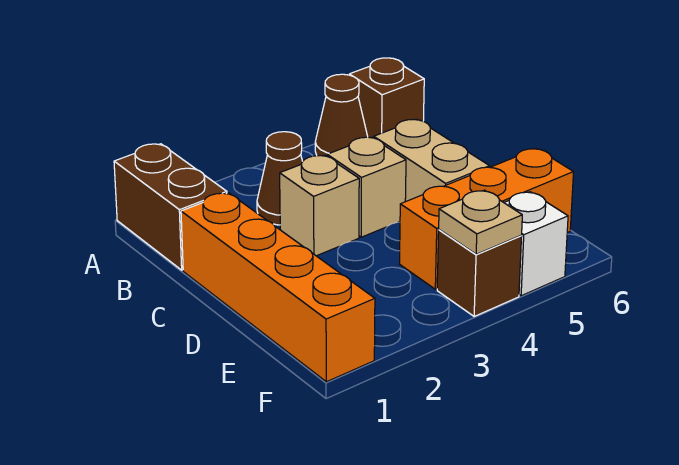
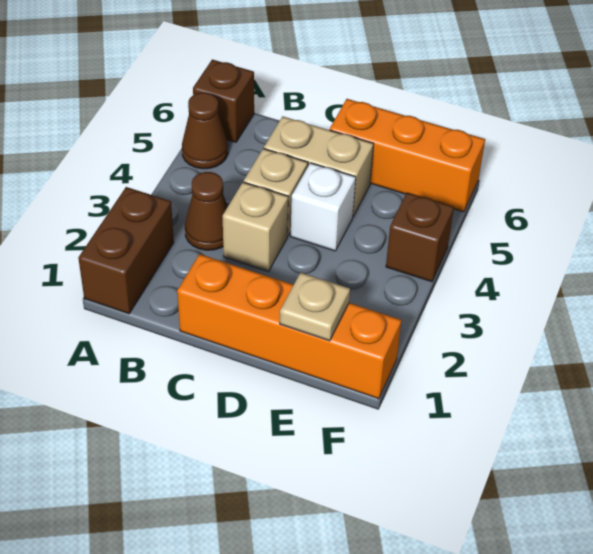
brown 1x2 brick [114,144,227,270] -> brown 1x2 brick turned to [78,187,174,314]
orange 1x3 brick [400,149,574,289] -> orange 1x3 brick turned to [330,99,485,212]
tan 1x1 plate [439,190,522,254] -> tan 1x1 plate moved to [280,273,350,341]
white 1x1 brick [504,192,568,296] -> white 1x1 brick moved to [291,163,356,251]

